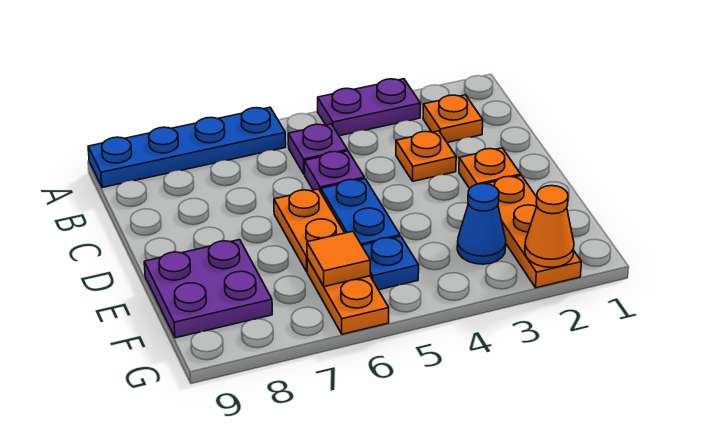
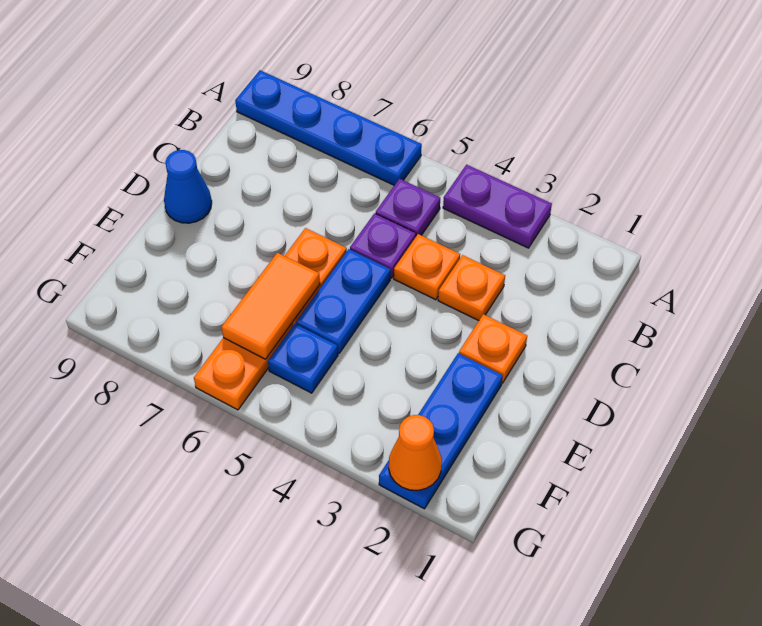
orange 1x1 plate [423,95,483,142] -> orange 1x1 plate moved to [394,234,460,300]
orange 1x3 plate [486,176,581,288] -> blue 1x3 plate [379,353,503,509]
purple 2x2 plate [144,240,272,338] -> none
blue 1x1 cone [457,184,506,264] -> blue 1x1 cone moved to [164,150,212,223]
orange 1x1 tile [307,231,370,287] -> orange 1x2 tile [222,253,320,359]

